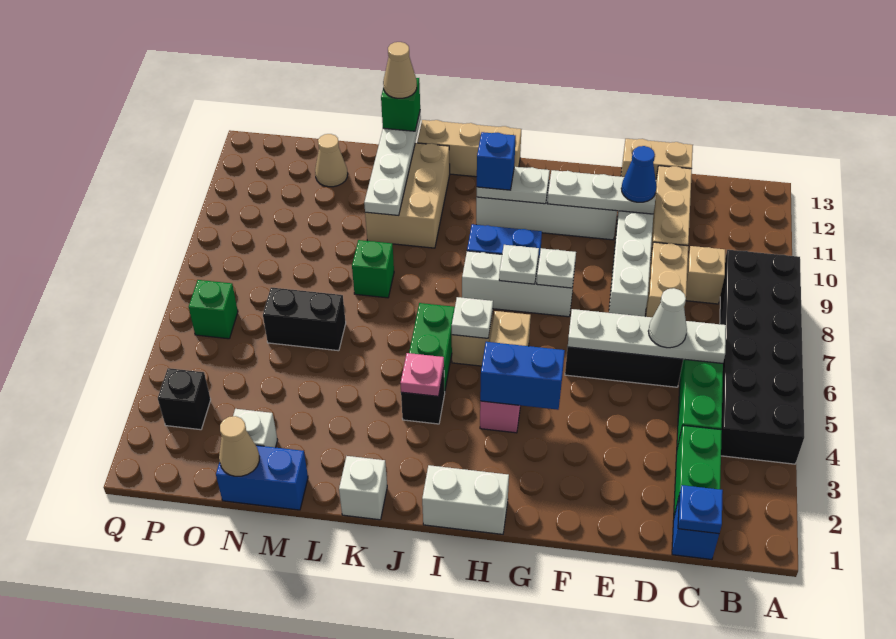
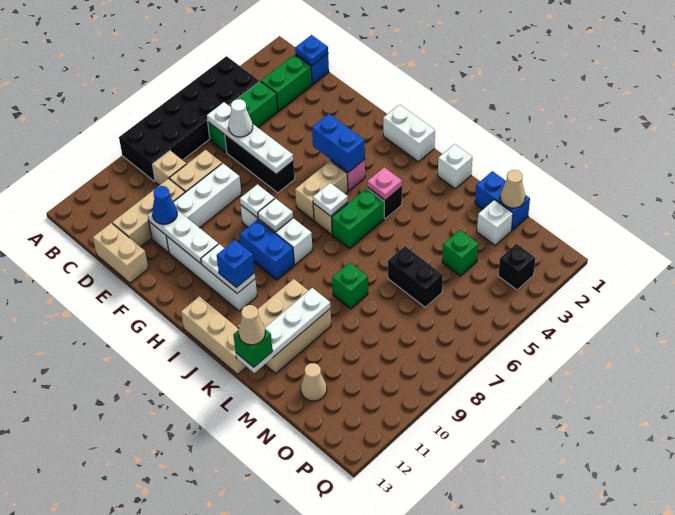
green 1x1 brick [189,280,238,339] -> green 1x1 brick moved to [442,230,478,276]

